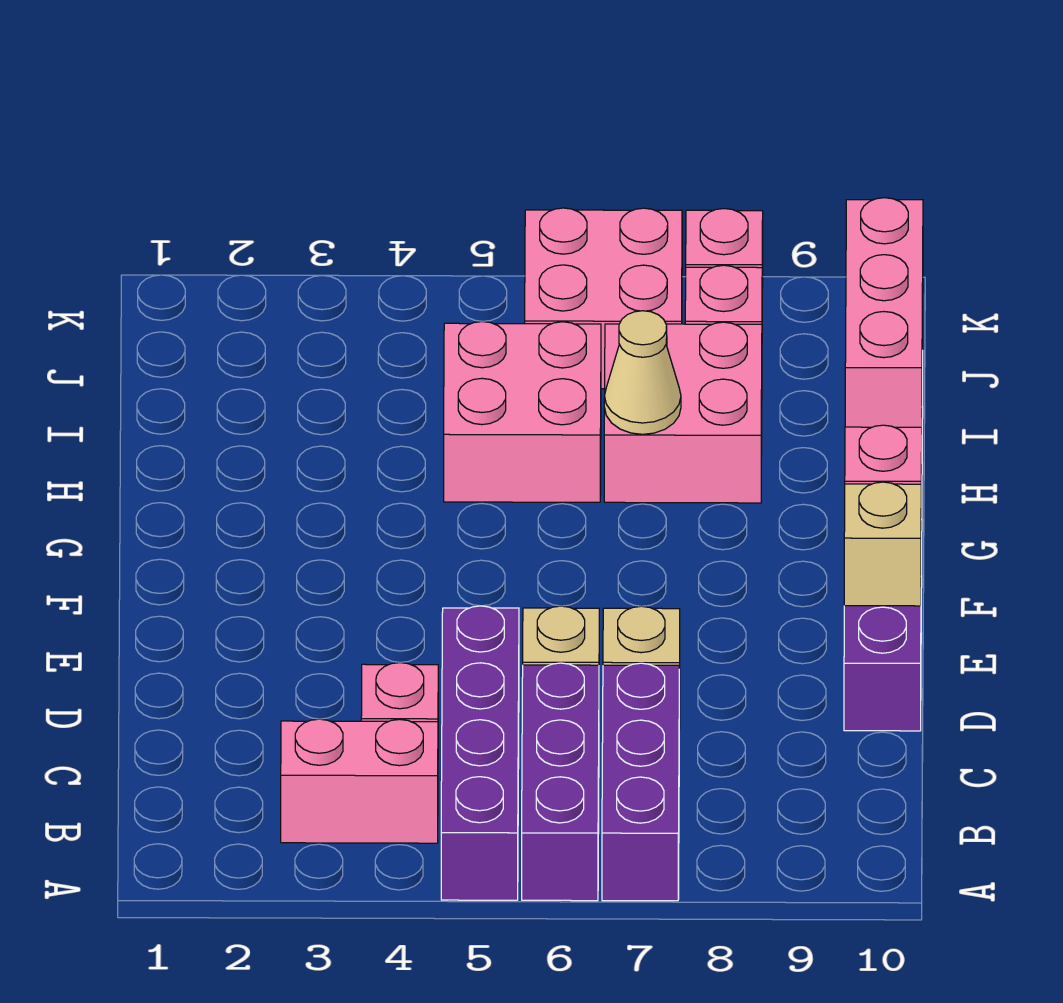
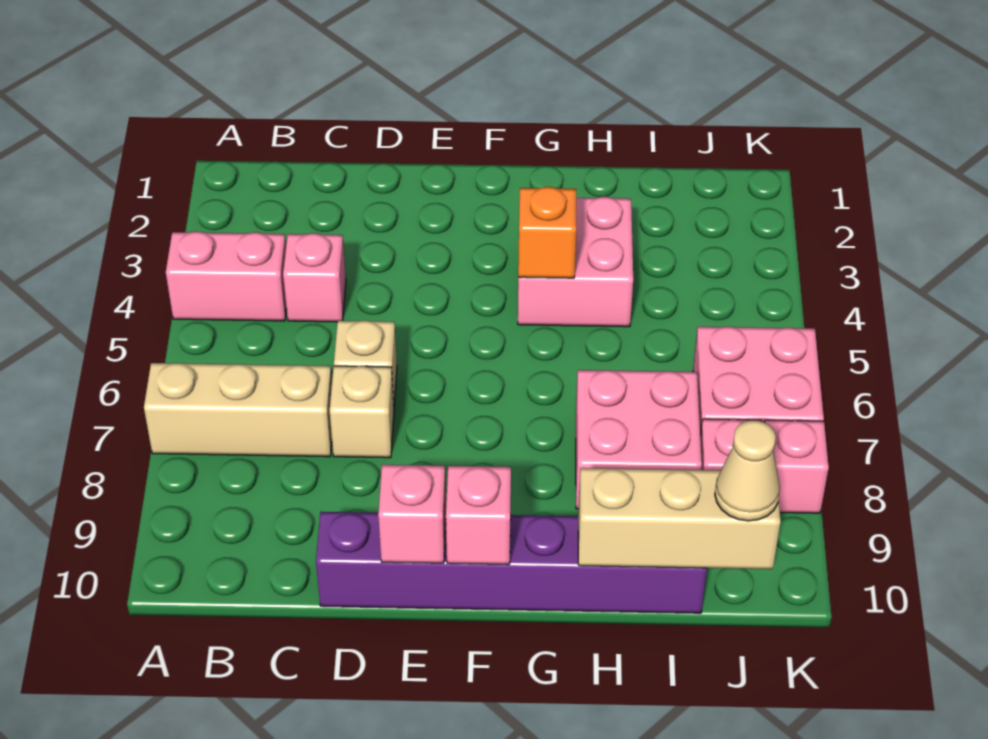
purple 1x4 brick [441,606,519,900] -> none
purple 1x3 brick [522,663,599,901] -> none
purple 1x3 brick [602,663,679,901] -> tan 1x3 brick [144,363,332,457]
pink 1x2 brick [281,719,438,843] -> pink 1x2 brick turned to [166,231,287,321]
tan 1x1 brick [844,482,921,606] -> pink 1x1 brick [378,465,446,563]
none -> orange 1x1 brick [518,187,576,278]
pink 2x2 brick [444,322,601,502] -> pink 2x2 brick moved to [518,197,633,327]
tan 1x1 cone [604,311,681,434] -> tan 1x1 cone moved to [715,420,780,521]
pink 1x3 brick [845,198,923,428] -> tan 1x3 brick [578,468,781,569]

